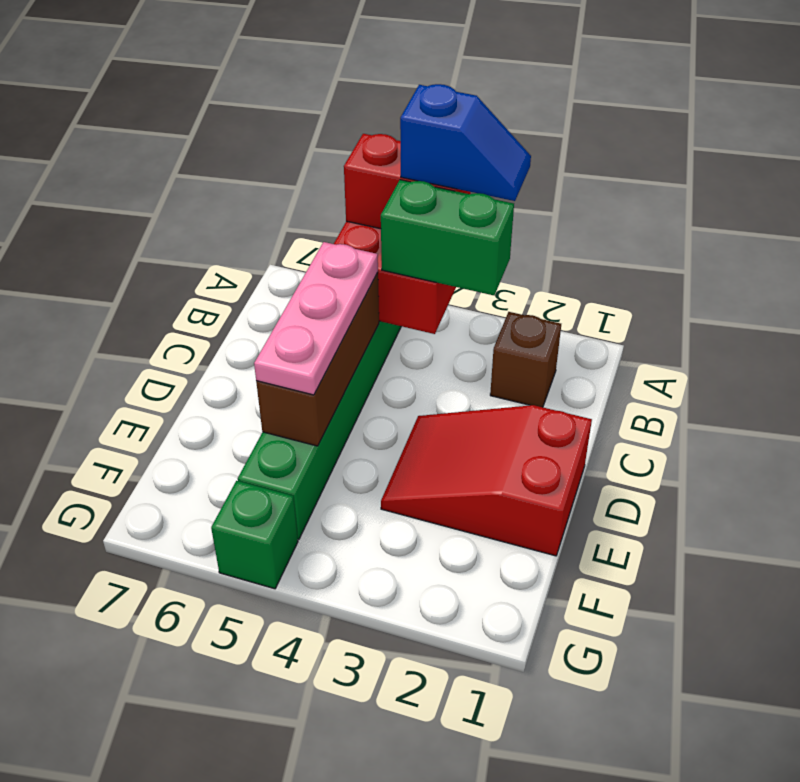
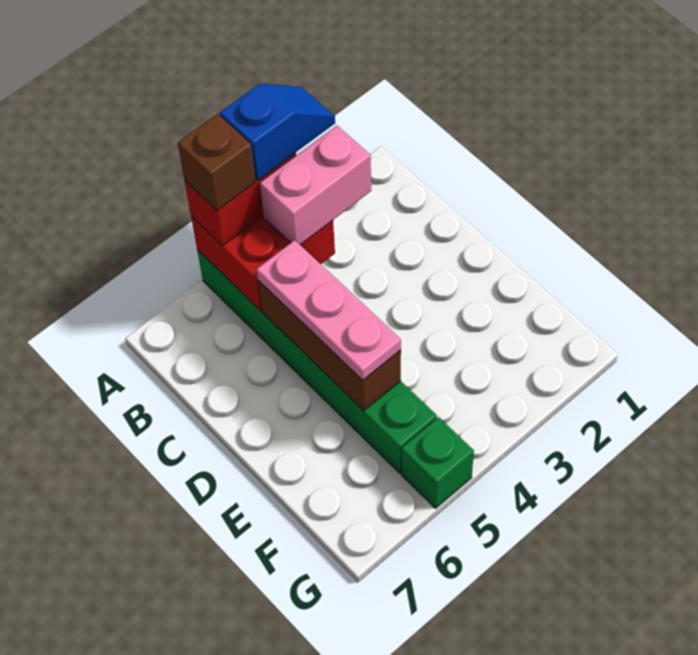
brown 1x1 brick [490,312,561,407] -> brown 1x1 brick moved to [178,114,256,210]
green 1x2 brick [381,180,514,295] -> pink 1x2 brick [260,126,371,245]
red 2x3 slope [381,405,592,556] -> none

